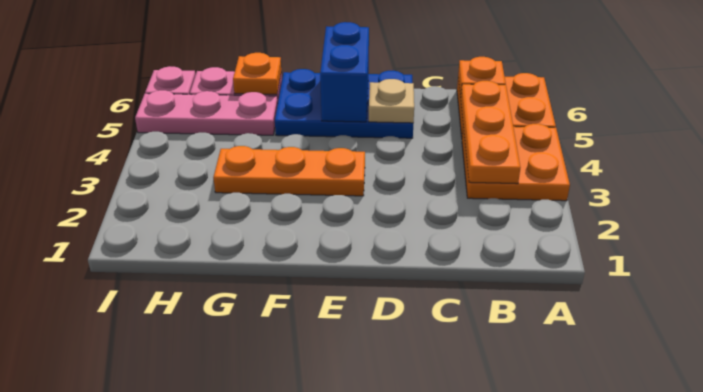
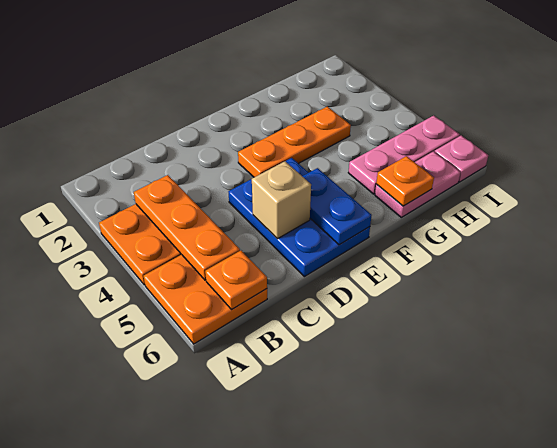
blue 2x3 plate [275,69,413,138] -> blue 2x3 plate turned to [229,158,370,277]
tan 1x1 plate [369,79,414,123] -> tan 1x1 brick [252,161,311,239]
blue 1x2 brick [320,22,369,122] -> blue 1x2 plate [302,168,372,245]

